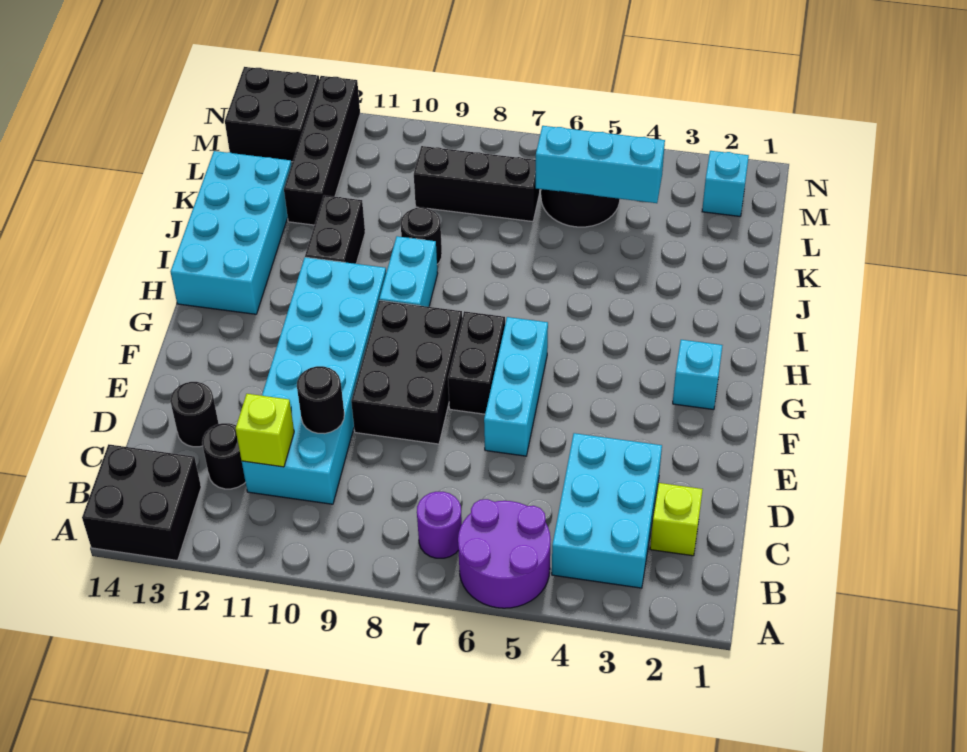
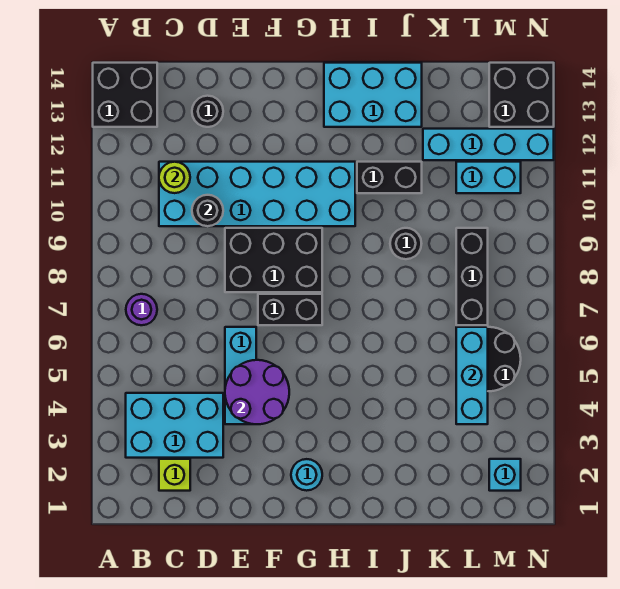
purple 2x2 round brick [458,499,551,608] -> purple 2x2 round brick moved to [225,360,289,424]
lime 1x1 brick [236,394,294,467] -> lime 1x1 round brick [159,162,190,193]
black 1x1 round brick [202,423,245,489] -> none
cyan 1x3 brick [484,317,548,456] -> cyan 1x3 brick turned to [225,327,256,424]
cyan 1x1 brick [673,340,723,410] -> cyan 1x1 round brick [291,459,322,491]
cyan 1x2 brick [379,236,438,307] -> cyan 1x2 brick moved to [456,162,521,193]
cyan 2x4 brick [171,151,292,314] -> cyan 2x3 brick [324,63,422,127]
black 1x4 brick [284,76,360,225] -> cyan 1x4 brick [423,129,554,160]

